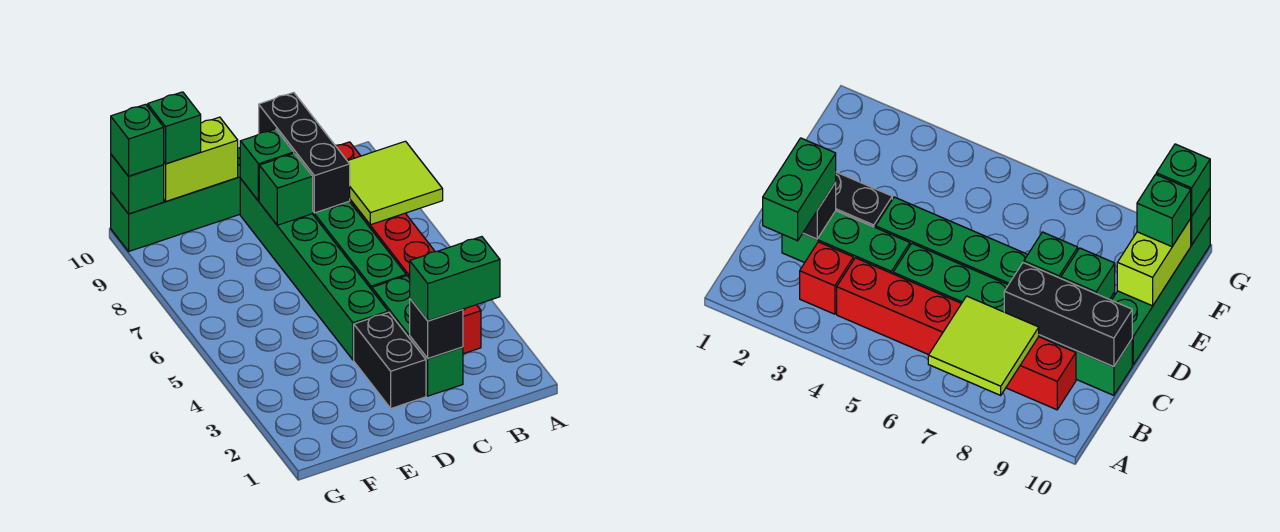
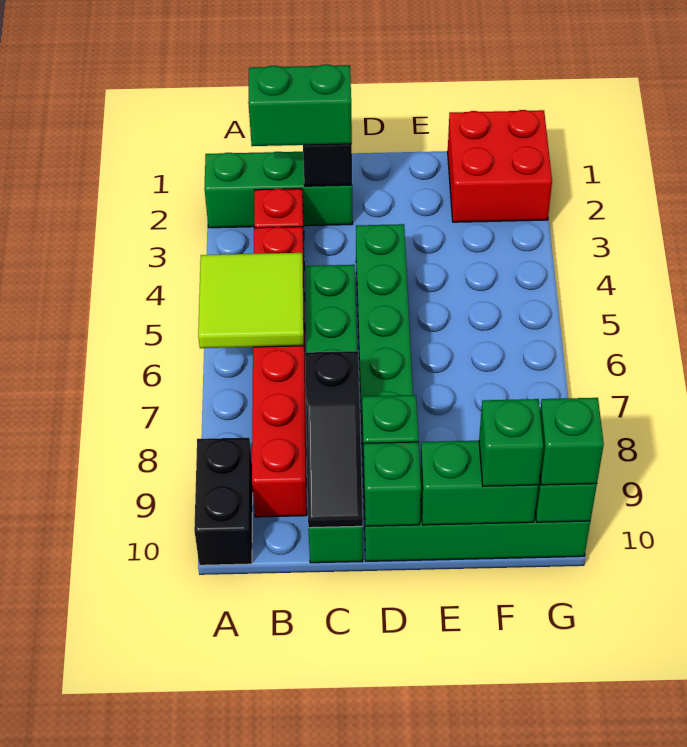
lime 2x2 tile [348,141,443,225] -> lime 2x2 tile moved to [198,253,304,348]
green 1x3 brick [372,276,463,396] -> green 1x3 brick turned to [204,152,353,228]
black 1x3 brick [259,92,350,213] -> black 1x3 slope [305,351,363,528]
black 1x2 brick [354,312,426,408] -> black 1x2 brick moved to [194,438,253,565]
green 1x1 brick [259,153,313,225] -> green 1x1 brick moved to [364,442,421,526]
lime 1x2 brick [164,117,238,201] -> green 1x2 brick [420,441,538,525]
none -> red 2x2 brick [448,110,552,222]

